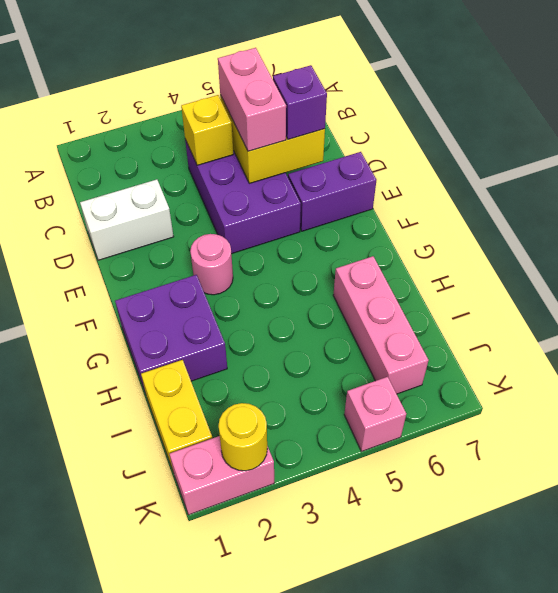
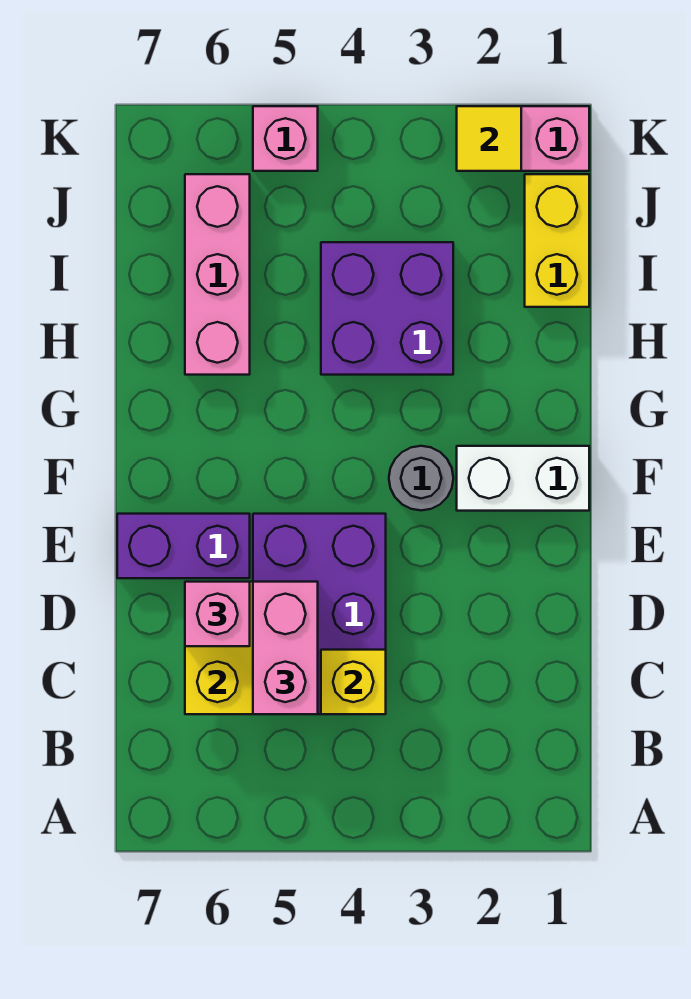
white 1x2 brick [80,179,174,260] -> white 1x2 brick moved to [457,446,589,511]
purple 1x1 brick [273,65,327,139] -> pink 1x1 brick [185,582,250,646]
pink 1x1 round brick [190,234,233,295] -> grey 1x1 round brick [389,446,453,510]
purple 2x2 brick [115,275,227,394] -> purple 2x2 brick moved to [321,242,453,375]
yellow 1x1 round brick [219,403,267,471] -> yellow 1x1 tile [457,106,521,171]

